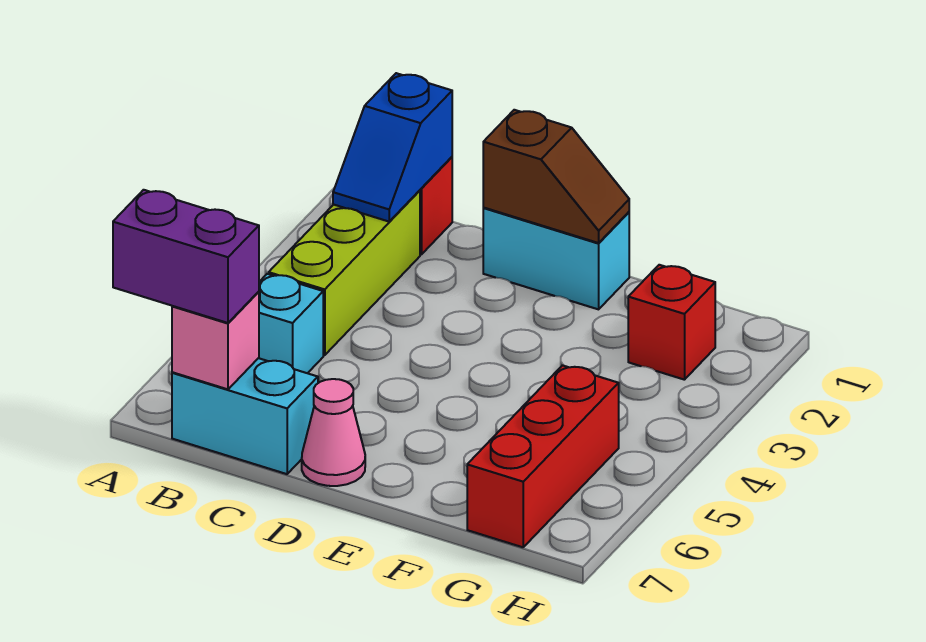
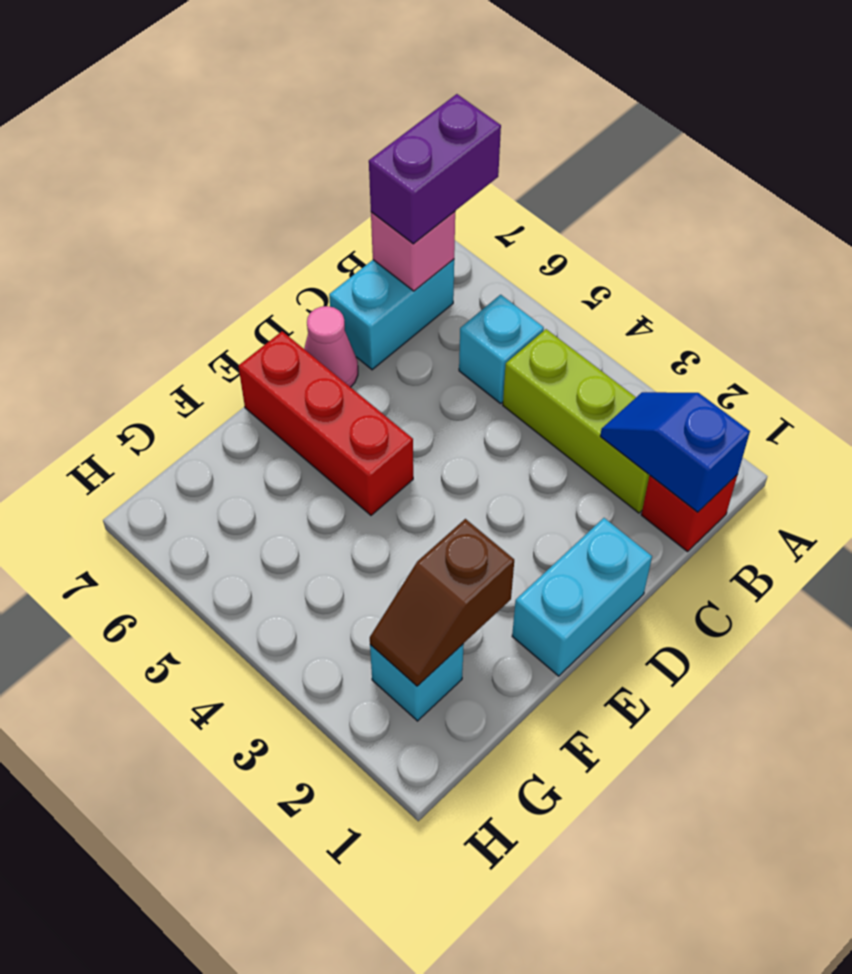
brown 1x2 slope [483,110,629,243] -> brown 1x2 slope moved to [370,519,514,686]
red 1x1 brick [628,265,715,380] -> cyan 1x1 brick [370,644,464,721]
red 1x3 brick [467,365,619,547] -> red 1x3 brick moved to [238,331,413,515]

